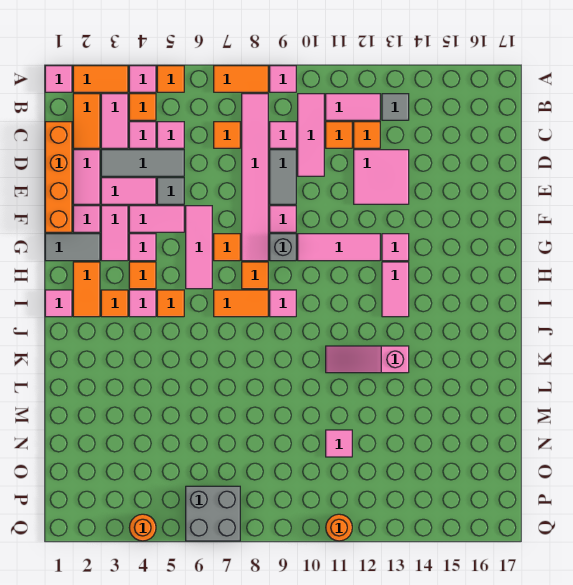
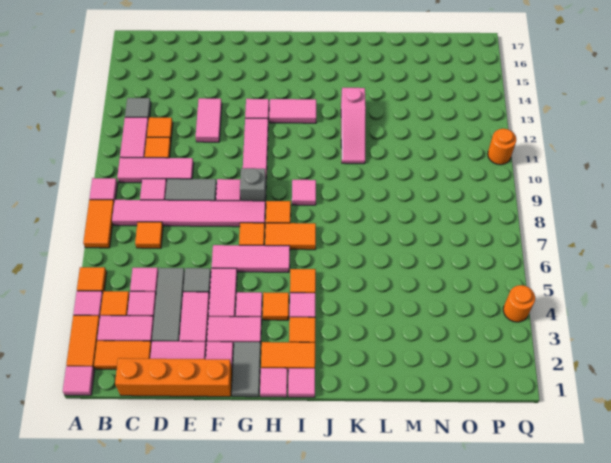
pink 2x2 tile [354,150,409,204] -> pink 1x2 tile [196,98,222,142]
orange 1x2 tile [214,290,268,317] -> orange 1x2 tile turned to [265,223,316,250]
pink 1x1 tile [326,430,352,457] -> pink 1x1 tile moved to [260,368,287,397]
grey 2x2 brick [186,486,240,541] -> none

